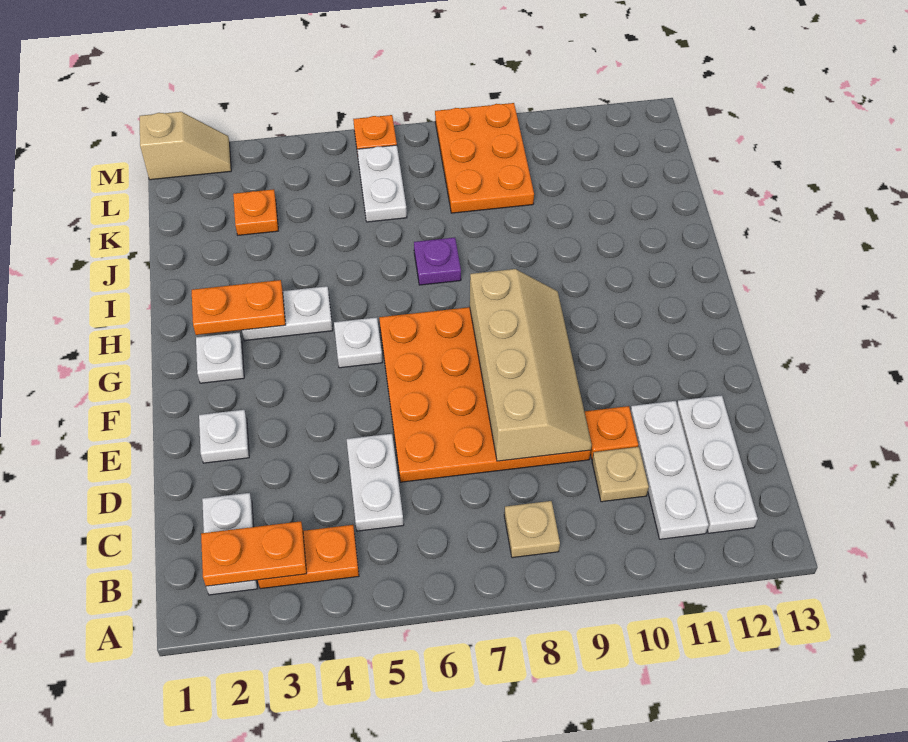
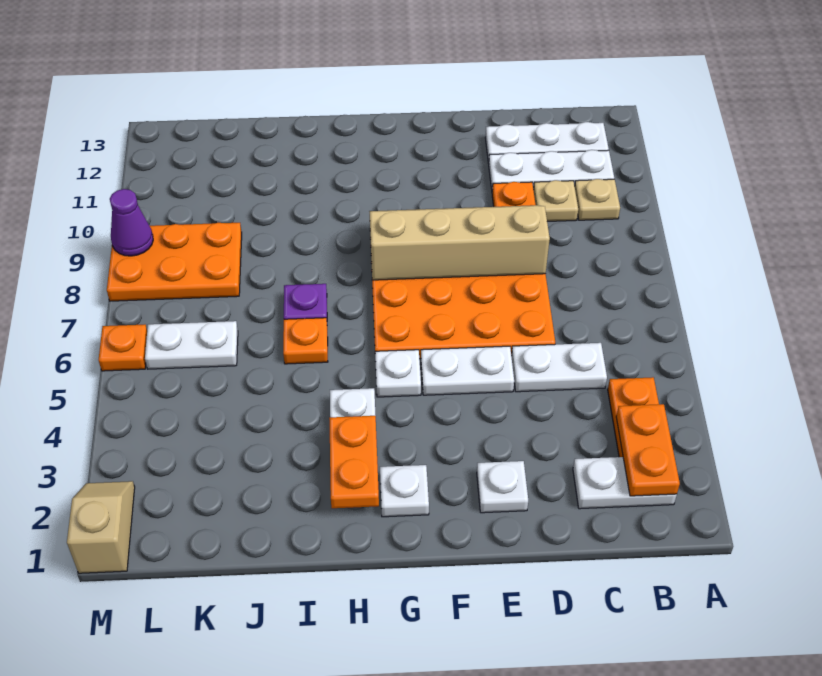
tan 1x1 plate [504,501,560,558] -> tan 1x1 plate moved to [575,179,620,220]
none -> white 1x2 plate [421,346,514,395]
orange 1x1 plate [233,189,278,235] -> orange 1x1 plate moved to [283,318,328,364]
none -> purple 1x1 cone [110,189,153,256]

